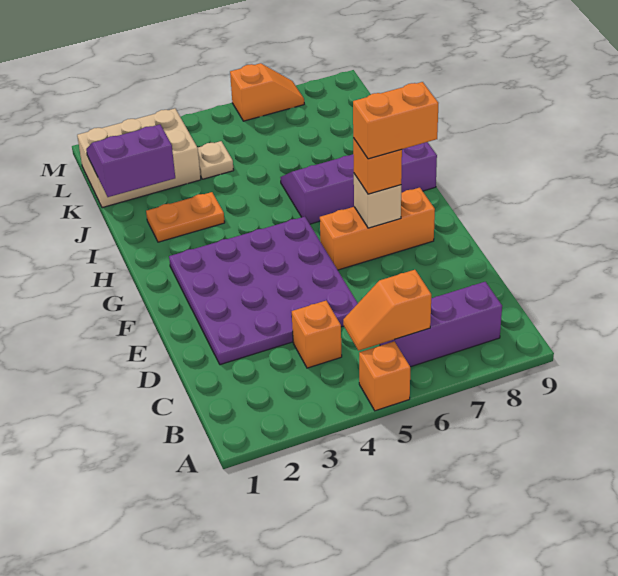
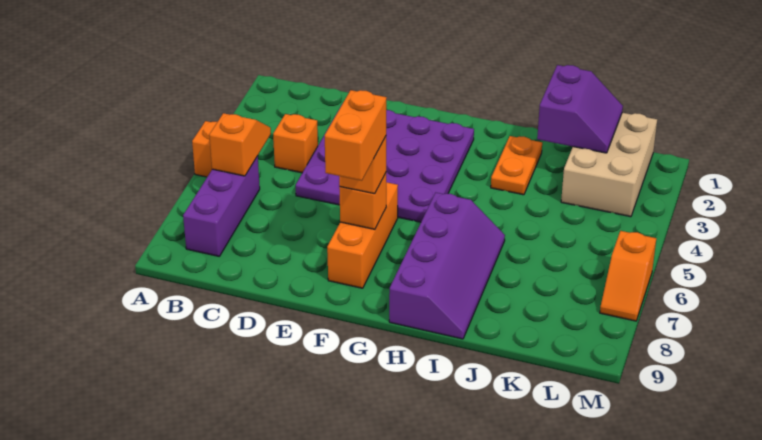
tan 1x1 brick [354,174,401,228] -> orange 1x1 brick [339,173,386,229]
tan 1x1 plate [198,141,234,179] -> none

